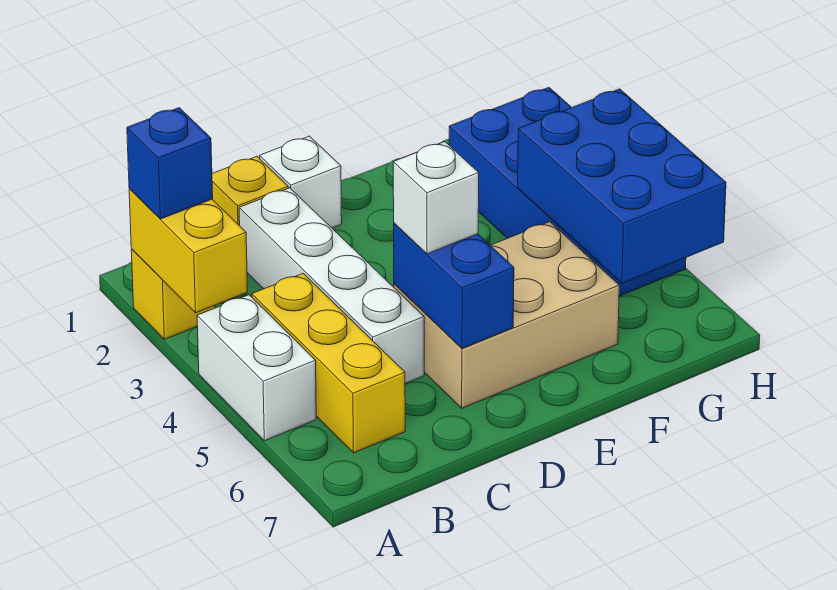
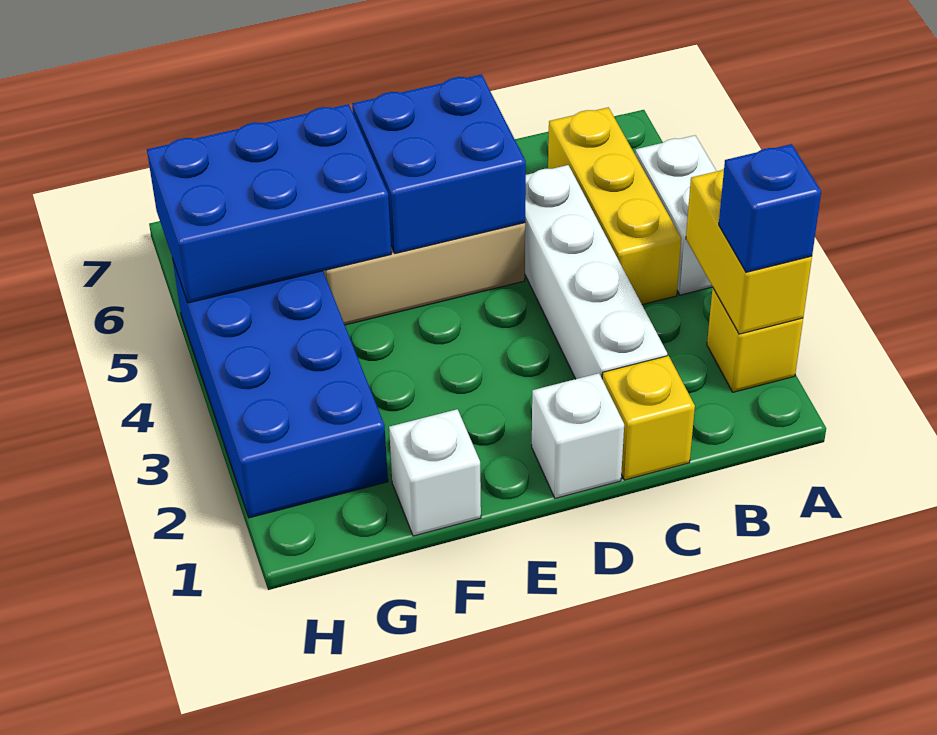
blue 1x2 brick [394,223,514,348] -> blue 2x2 brick [352,74,526,253]
white 1x1 brick [393,142,479,254] -> white 1x1 brick moved to [389,409,481,536]
blue 2x3 brick [518,89,726,283] -> blue 2x3 brick turned to [147,104,391,303]

